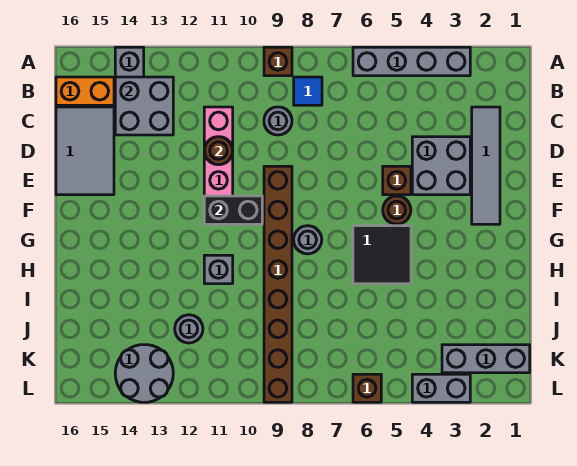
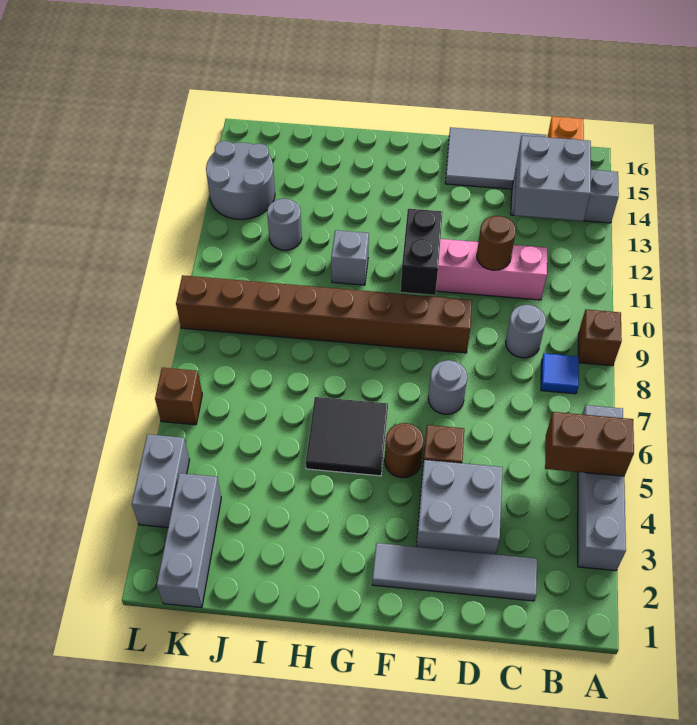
none -> brown 1x2 brick [545,412,634,476]
grey 1x1 round brick [294,226,322,254] -> grey 1x1 round brick moved to [428,360,467,414]

